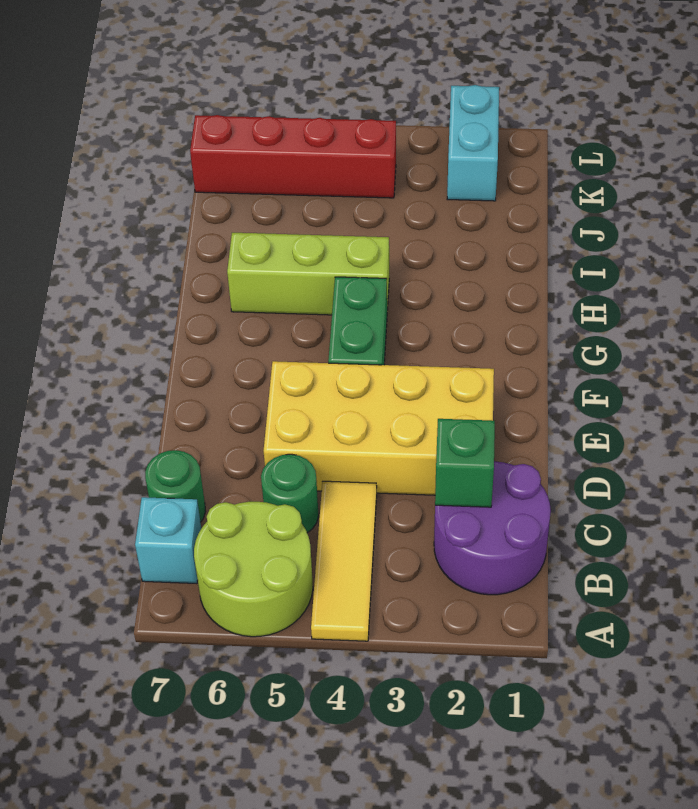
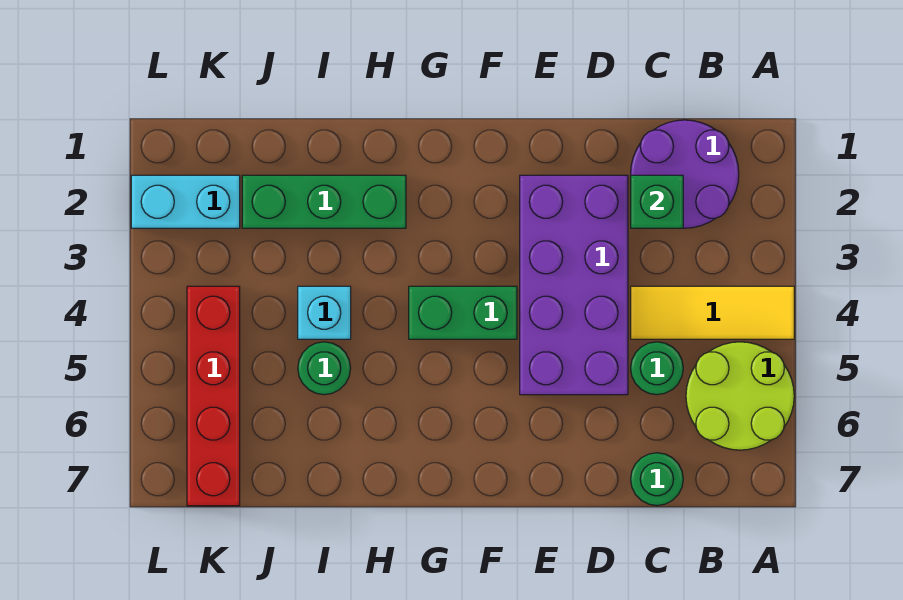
cyan 1x1 brick [135,497,201,584] -> cyan 1x1 brick moved to [298,286,351,339]
yellow 2x4 brick [264,361,494,495] -> purple 2x4 brick [520,175,628,395]
none -> green 1x3 brick [242,175,406,228]
lime 1x3 brick [227,233,389,315] -> none
none -> green 1x1 round brick [298,342,351,395]

